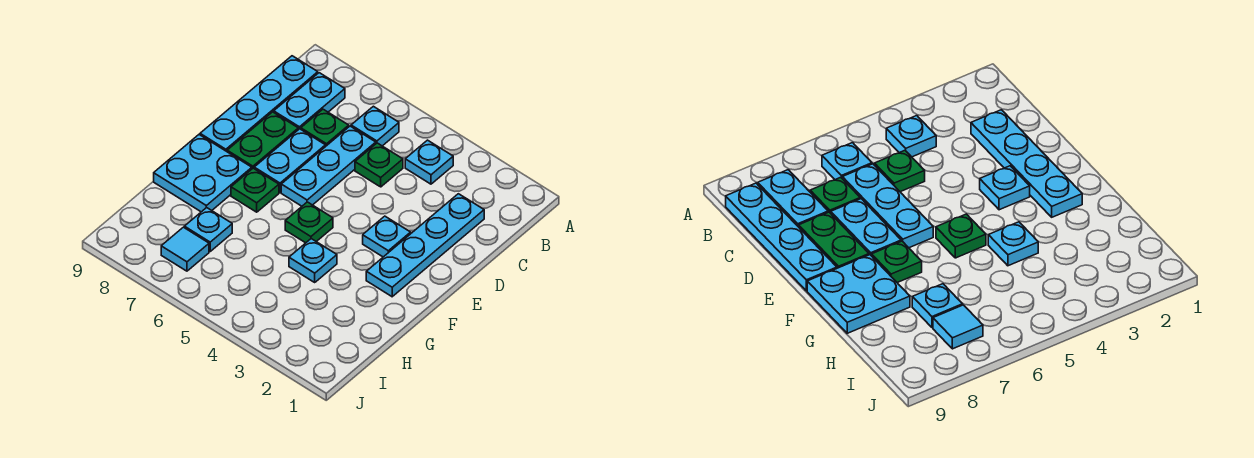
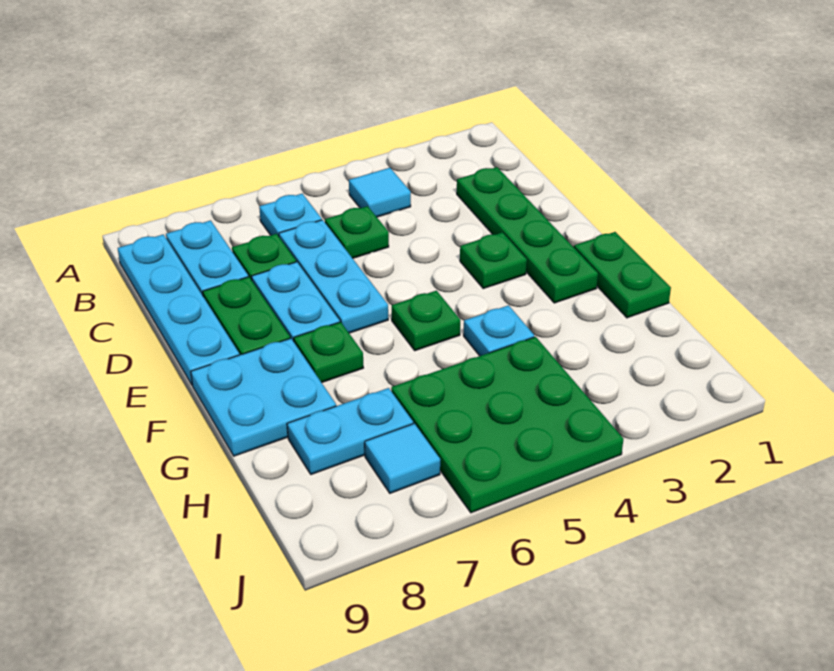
cyan 1x1 plate [405,140,453,184] -> cyan 1x1 tile [349,168,411,217]
cyan 1x4 plate [366,194,484,297] -> green 1x4 plate [457,167,598,303]
cyan 1x1 plate [363,216,411,257] -> green 1x1 plate [460,232,527,288]
none -> green 1x2 plate [574,232,671,318]
none -> green 3x3 plate [391,337,623,513]
cyan 1x1 plate [184,208,232,251] -> cyan 1x2 plate [287,388,413,474]

